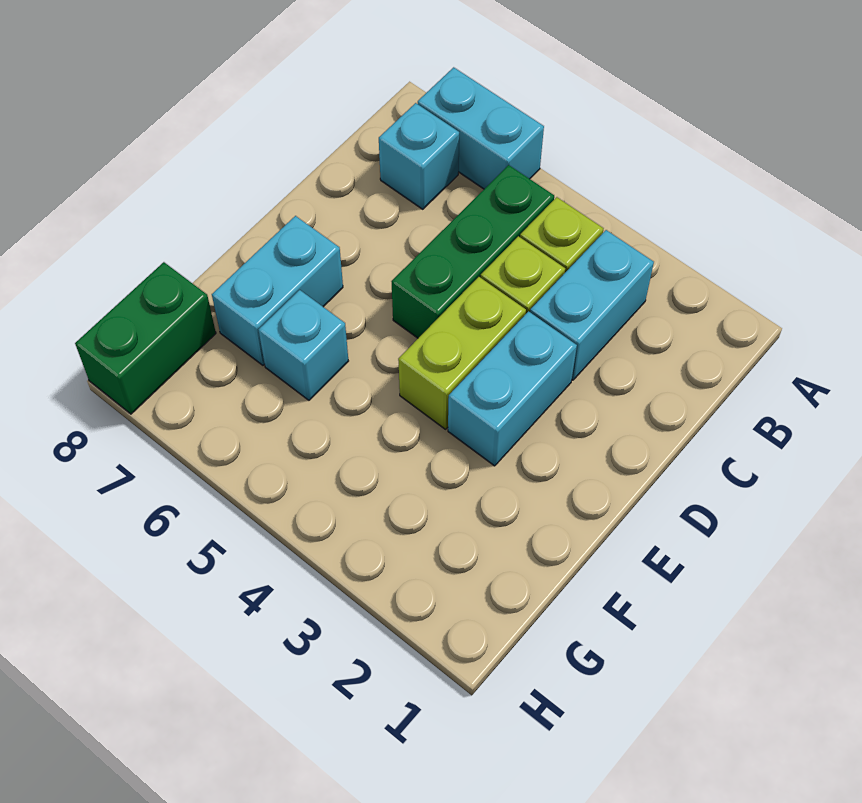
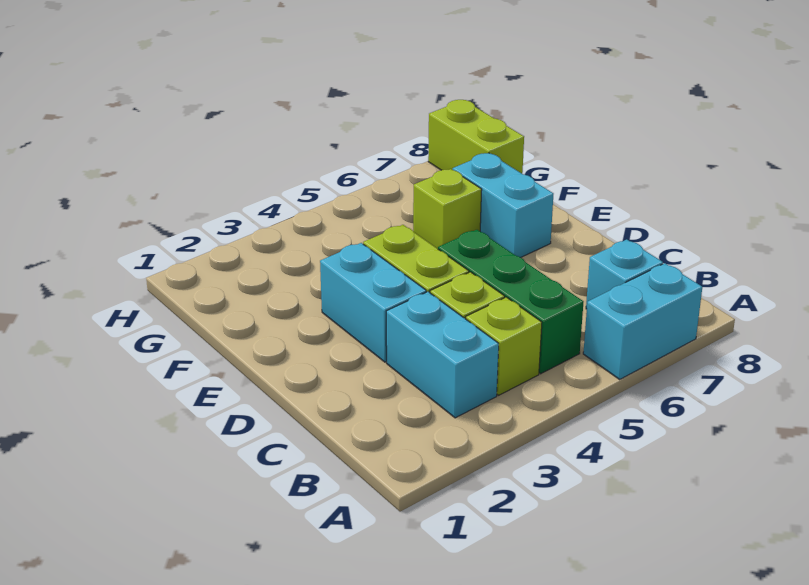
cyan 1x1 brick [259,290,348,400] -> lime 1x1 brick [413,169,482,249]
green 1x2 brick [75,262,216,414] -> lime 1x2 brick [428,100,524,173]

